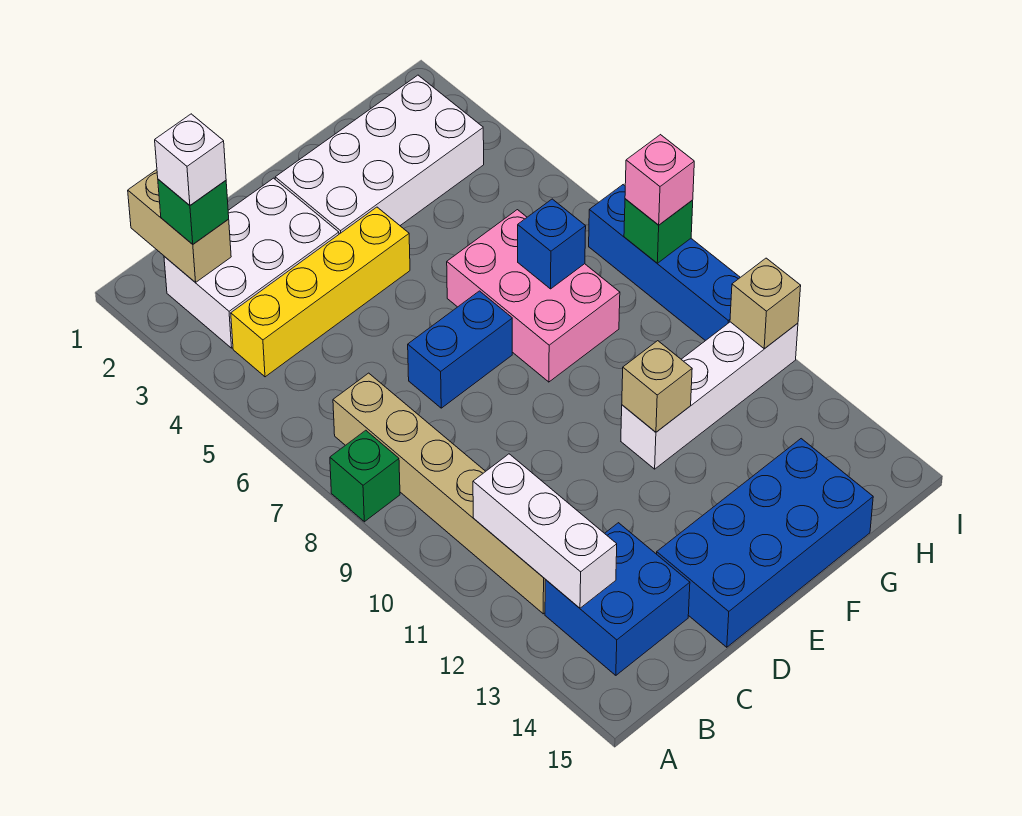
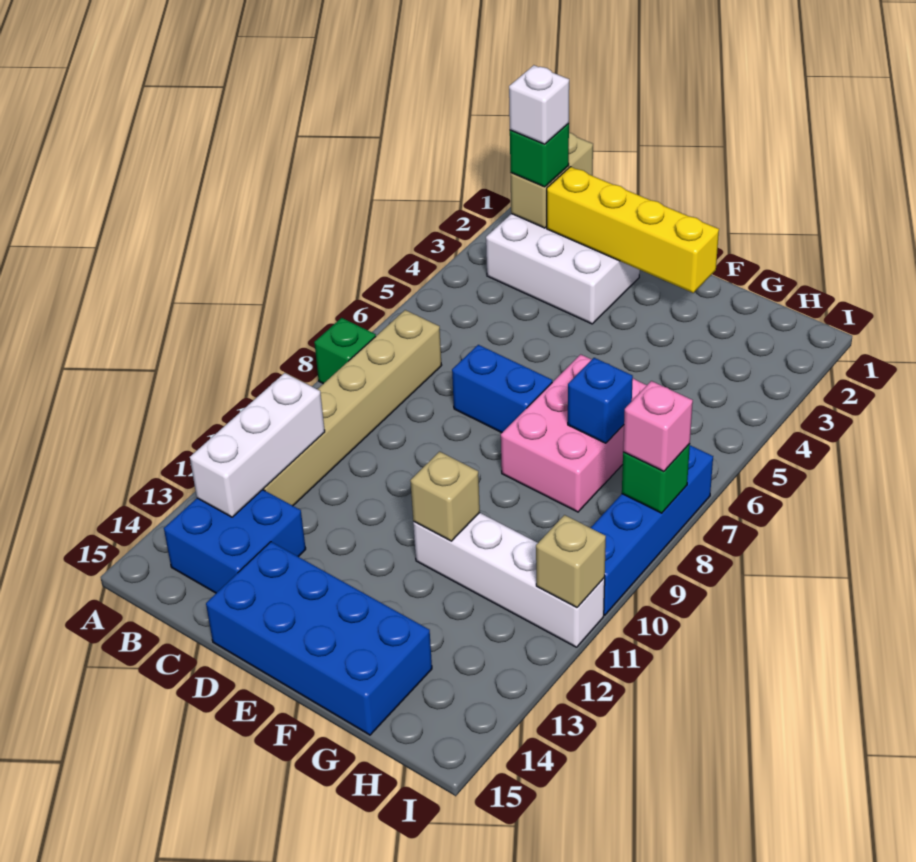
yellow 1x4 brick [231,207,410,377] -> yellow 1x4 brick moved to [547,167,719,293]
white 2x4 brick [275,75,484,234] -> none

